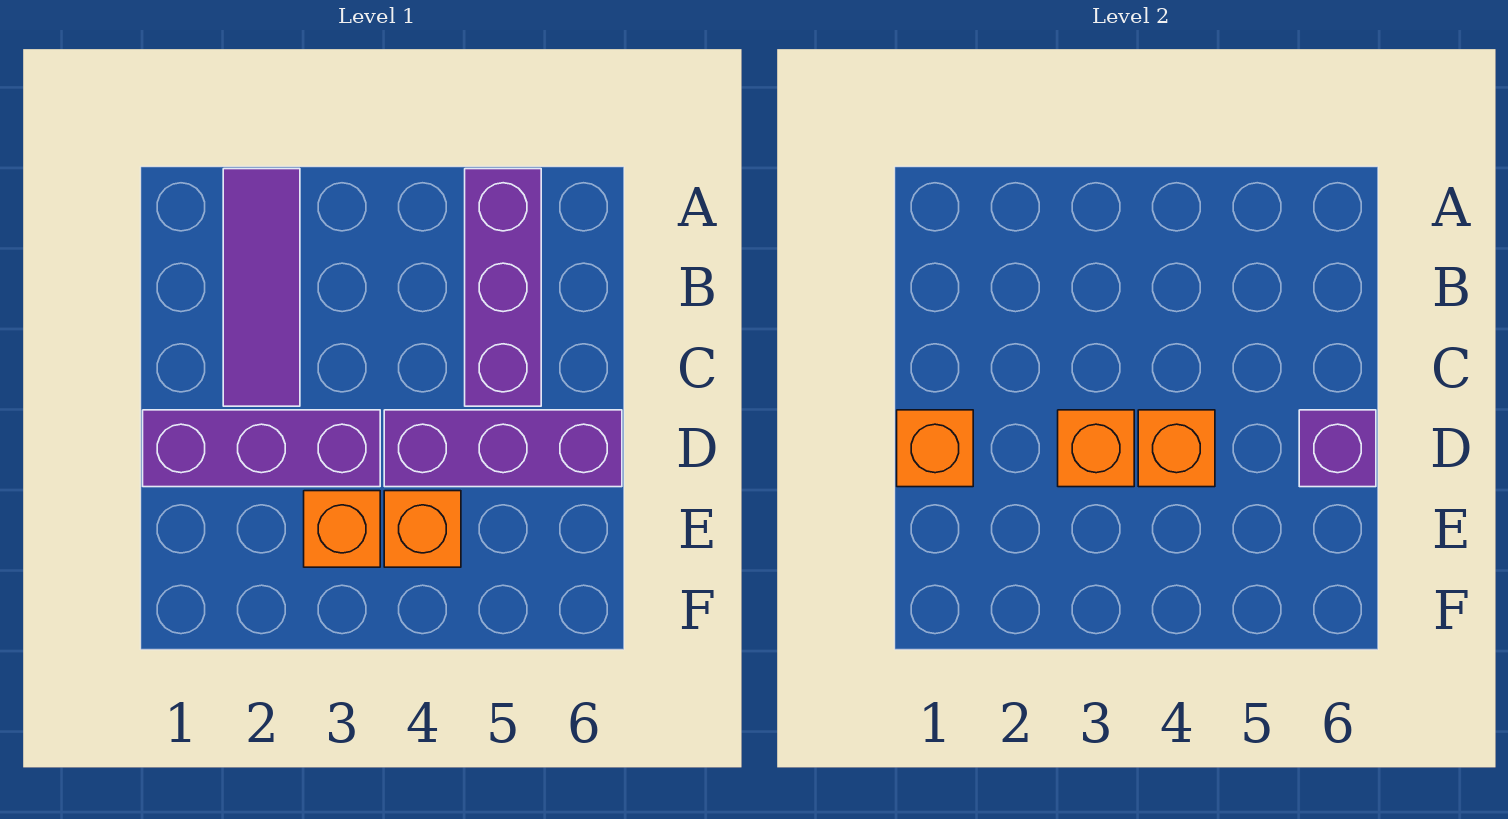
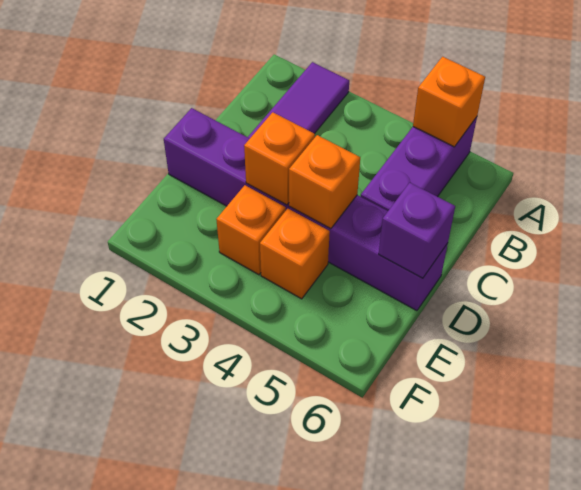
orange 1x1 brick [897,410,973,487] -> orange 1x1 brick moved to [413,57,485,147]

